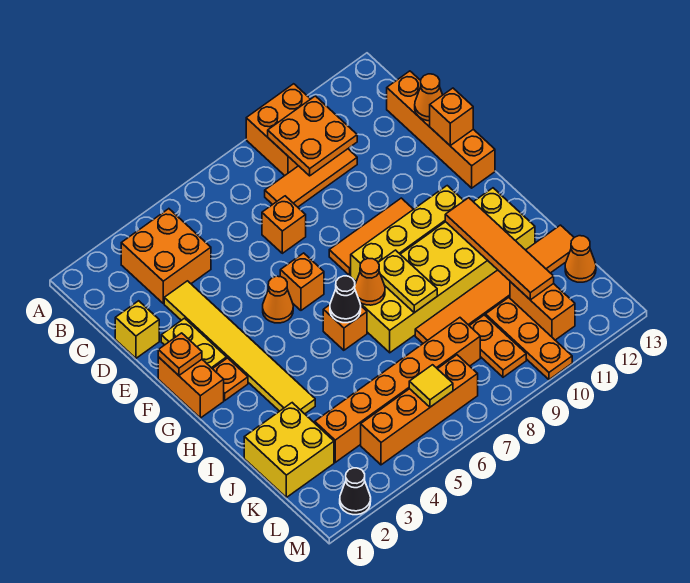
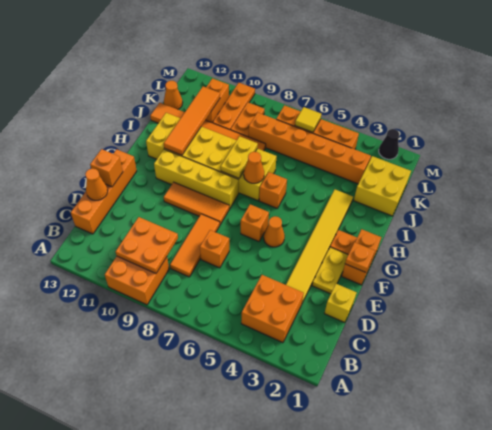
orange 1x3 tile [265,149,357,207] -> orange 1x3 tile turned to [170,214,220,277]
black 1x1 cone [330,276,361,323] -> none

